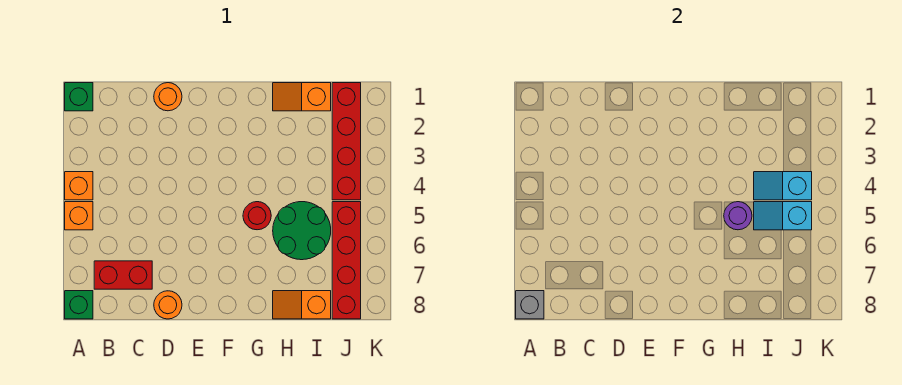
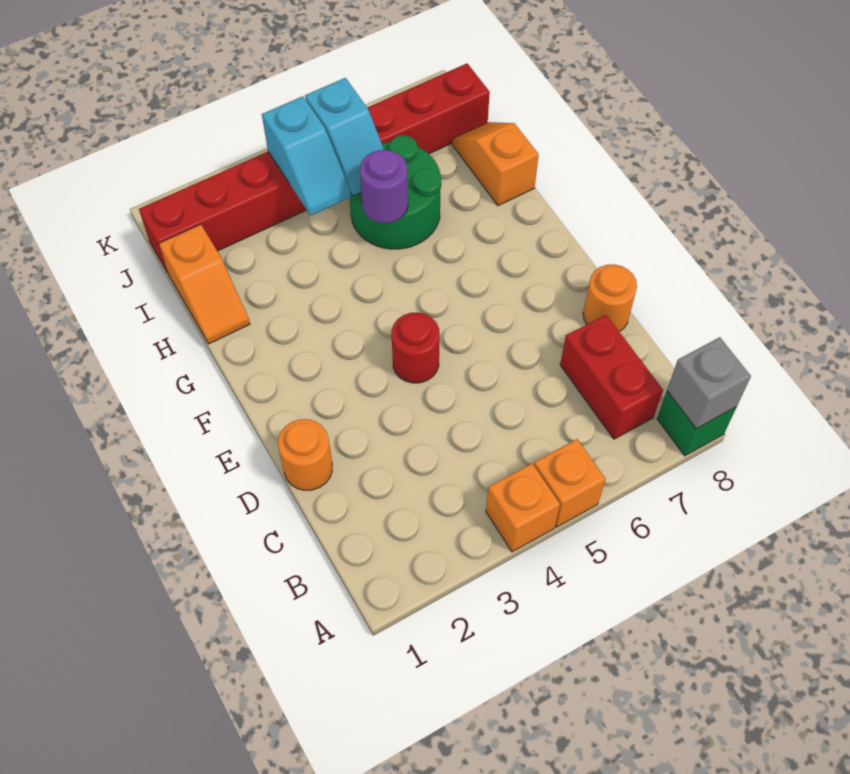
green 1x1 brick [65,83,93,111] -> none
red 1x1 round brick [243,202,271,230] -> red 1x1 round brick moved to [391,312,440,383]
orange 1x2 slope [273,291,331,319] -> orange 1x2 slope turned to [452,122,539,206]

